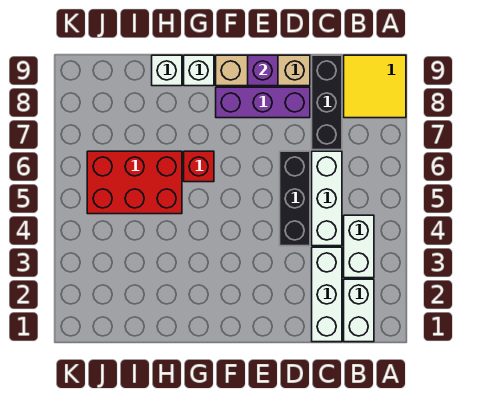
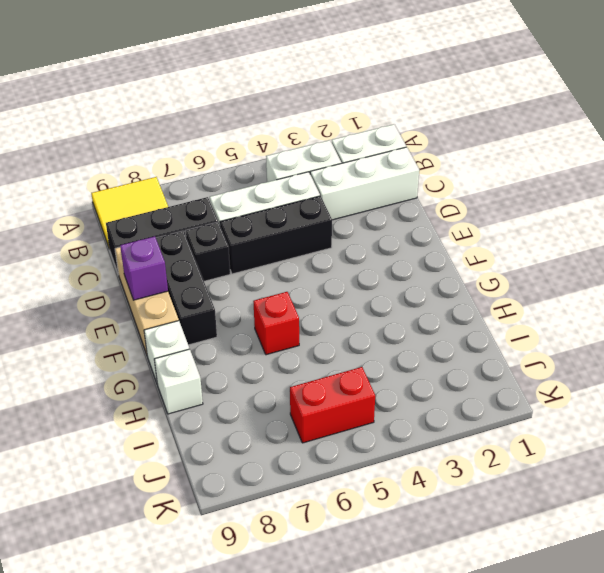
none -> black 1x1 brick [185,222,230,281]
purple 1x3 brick [216,87,310,118] -> black 1x3 brick [156,231,217,345]
red 2x3 brick [87,151,182,214] -> red 1x2 brick [290,367,375,443]

